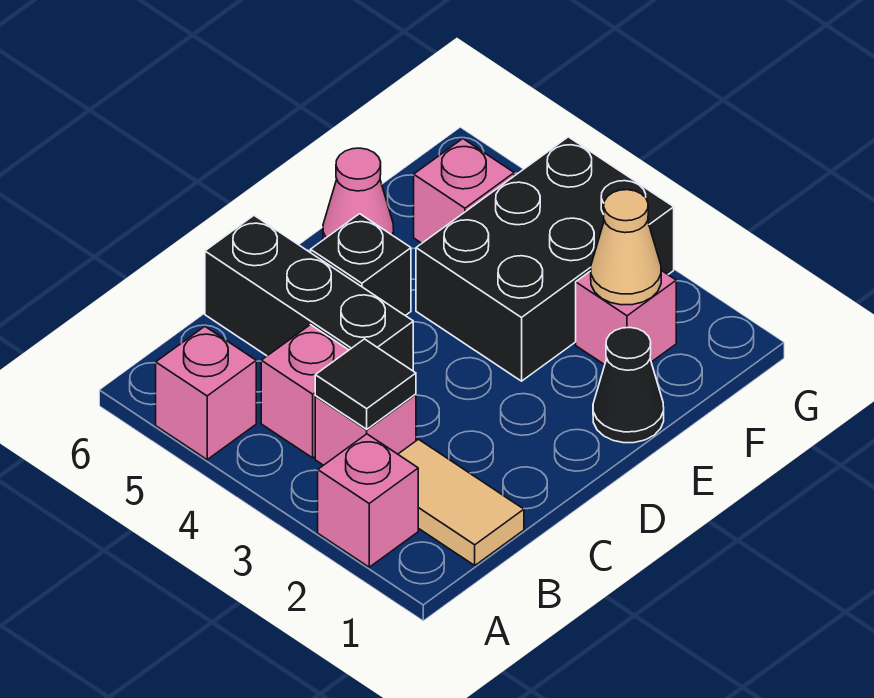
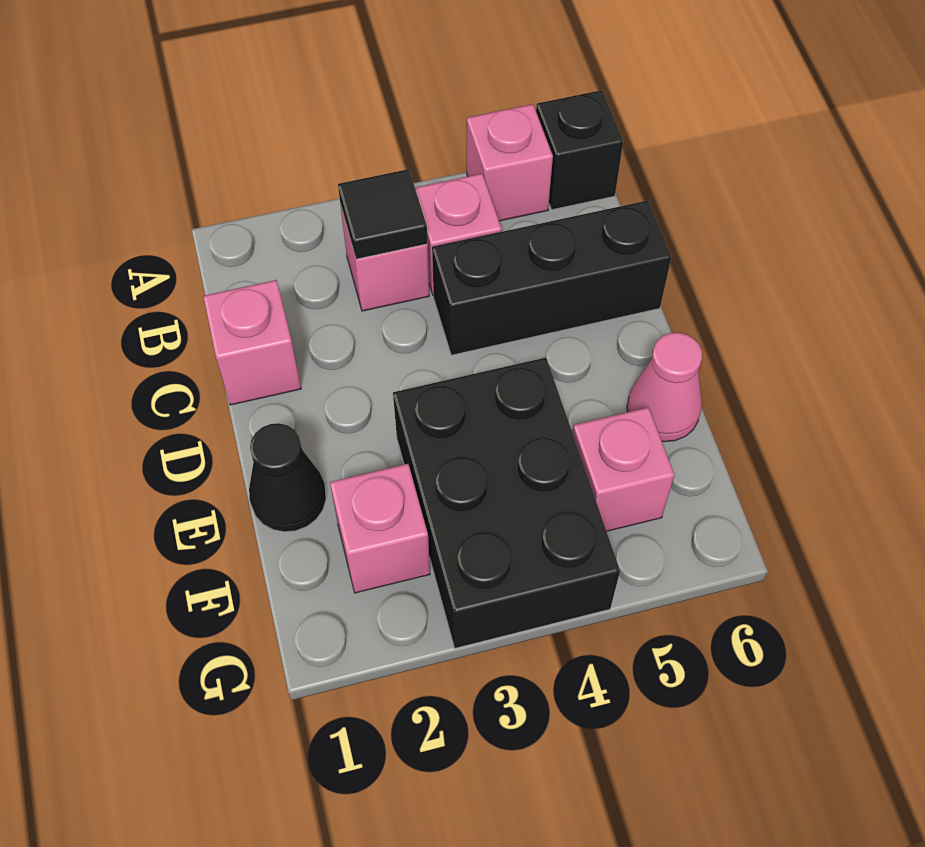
pink 1x1 brick [318,434,418,567] -> pink 1x1 brick moved to [203,280,301,405]
tan 1x2 tile [398,439,524,565] -> none
black 1x1 brick [311,214,411,316] -> black 1x1 brick moved to [536,90,623,210]
tan 1x1 cone [591,190,661,305] -> none

